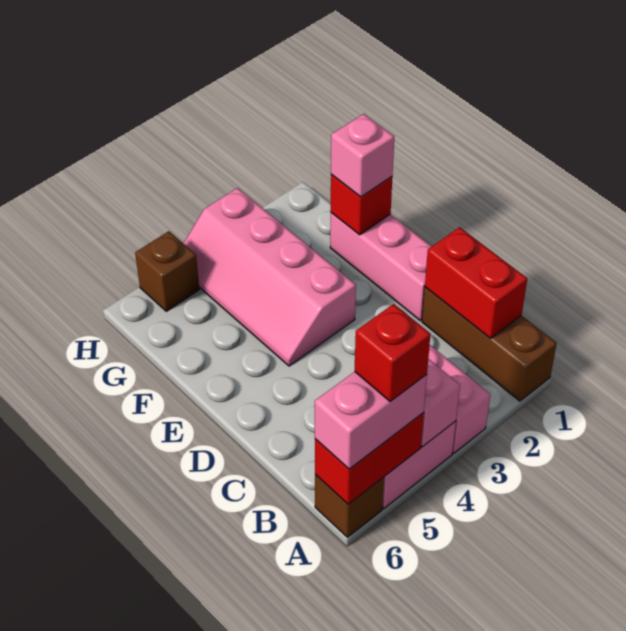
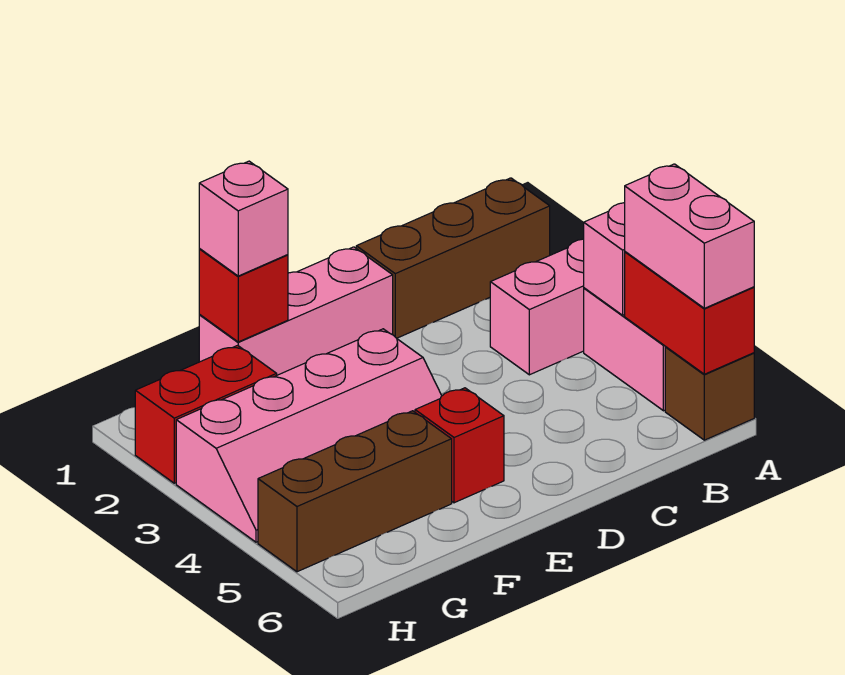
red 1x1 brick [355,304,431,401] -> red 1x1 brick moved to [415,388,504,503]
red 1x2 brick [425,227,527,338] -> red 1x2 brick moved to [135,345,277,483]
brown 1x1 brick [135,231,199,311] -> brown 1x3 brick [258,411,452,572]

